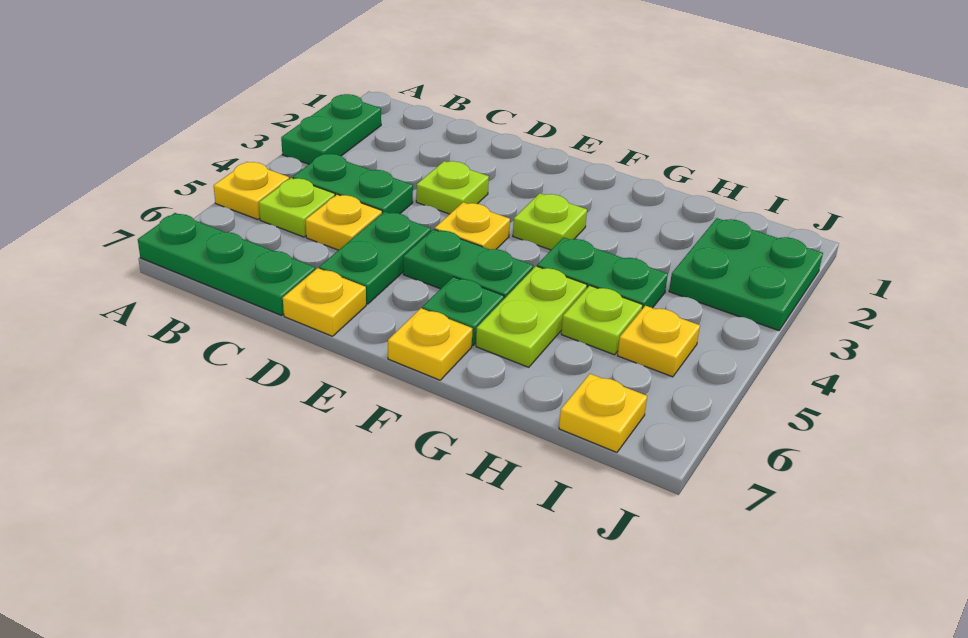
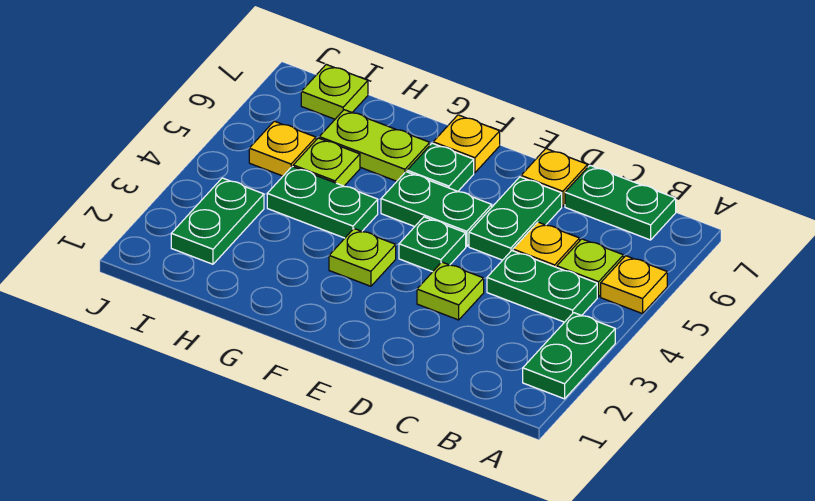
green 1x3 plate [138,213,315,316] -> green 1x2 plate [565,166,676,240]
yellow 1x1 plate [435,202,510,249] -> green 1x1 plate [399,217,466,272]
lime 1x2 plate [476,266,587,367] -> lime 1x2 plate turned to [319,110,430,181]
green 2x2 plate [669,218,823,331] -> green 1x2 plate [171,178,264,264]
yellow 1x1 plate [559,374,647,452] -> lime 1x1 plate [301,64,368,119]

